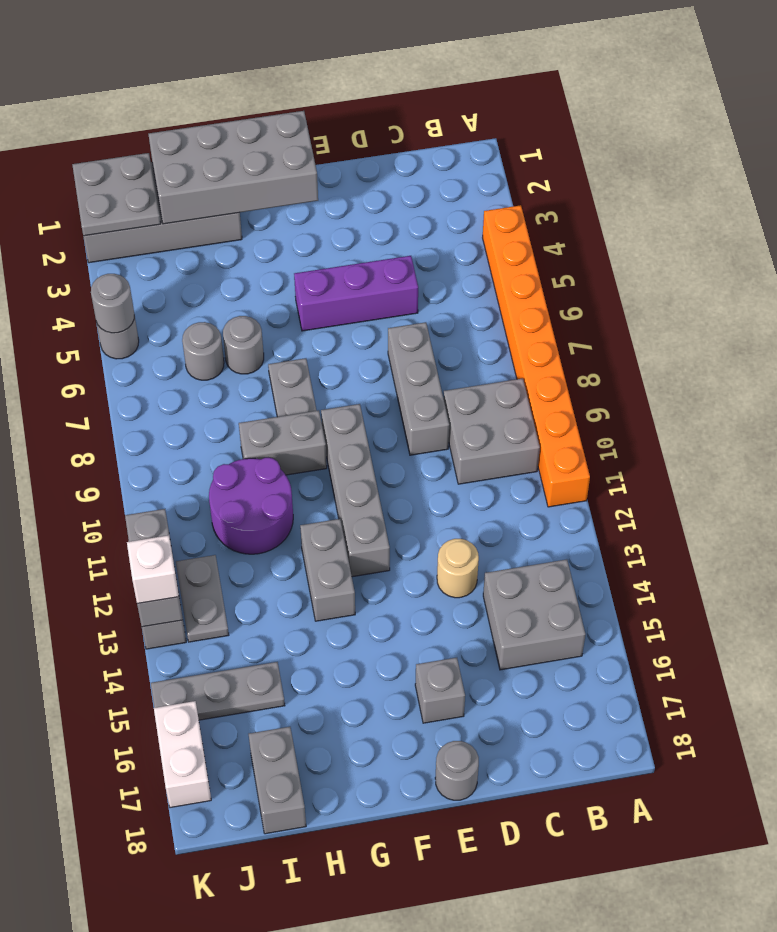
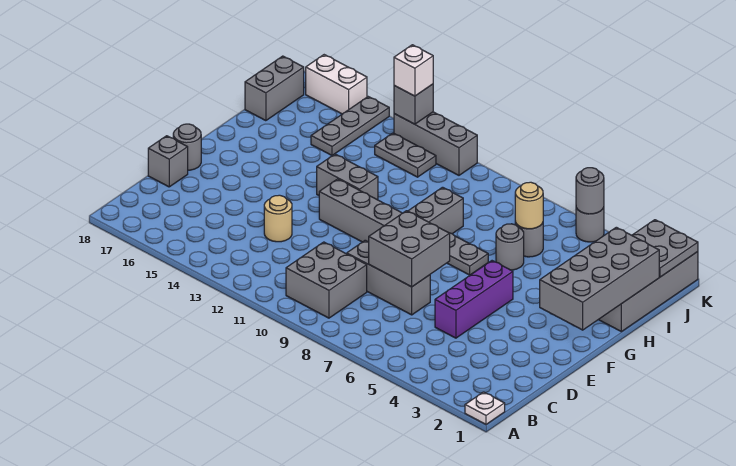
none -> white 1x1 plate [465,392,505,424]
orange 1x8 brick [483,205,590,507] -> none
grey 2x2 brick [483,559,586,670] -> grey 2x2 brick moved to [369,211,450,287]
grey 1x1 brick [415,658,465,723] -> grey 1x1 brick moved to [148,136,188,187]
purple 2x2 round brick [209,458,293,554] -> none
none -> tan 1x1 round brick [515,182,543,229]
grey 1x2 brick [249,727,306,834] -> grey 1x2 brick turned to [245,56,304,121]

